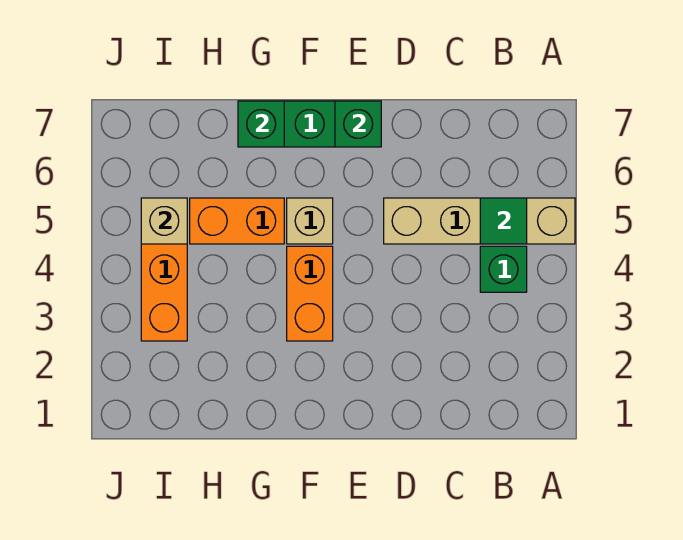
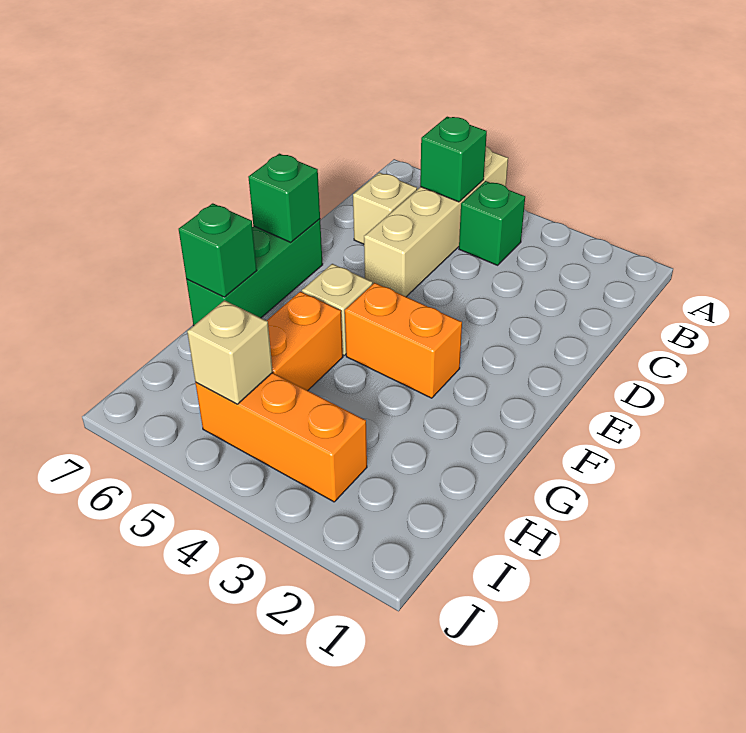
green 1x1 tile [480,198,527,244] -> green 1x1 brick [420,117,487,202]
none -> tan 1x1 brick [353,173,417,244]

